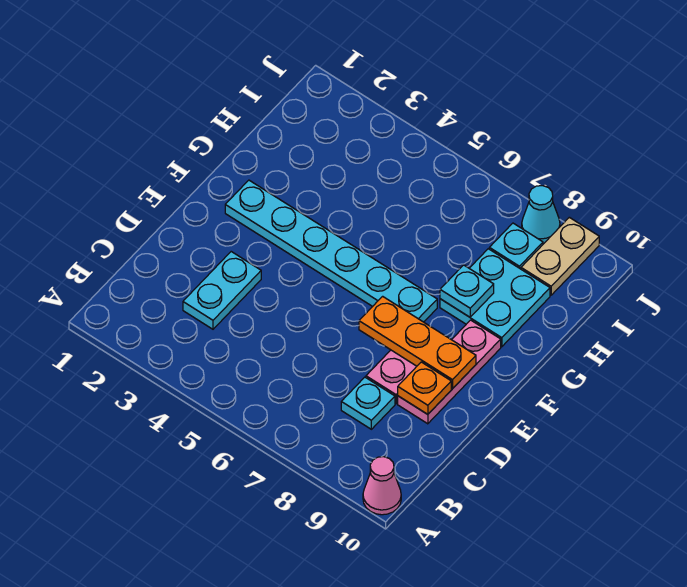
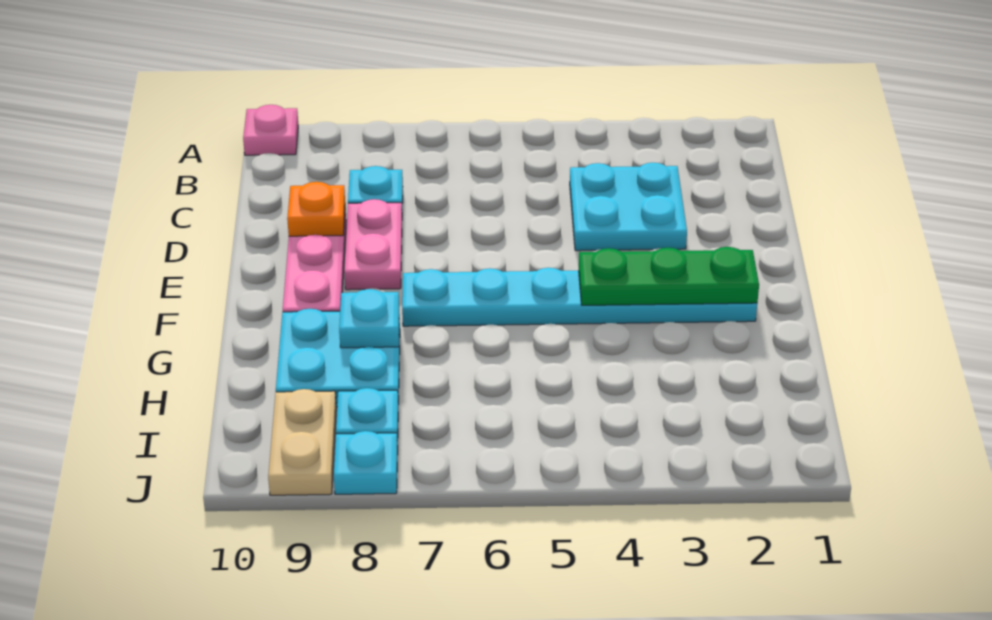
pink 1x1 cone [363,457,401,515] -> pink 1x1 plate [243,105,298,155]
cyan 1x2 plate [183,252,261,329] -> cyan 2x2 plate [570,163,687,251]
orange 1x3 plate [359,296,476,389] -> none
none -> green 1x3 plate [579,247,759,305]
cyan 1x1 cone [522,186,560,243] -> cyan 1x1 plate [334,431,398,494]

